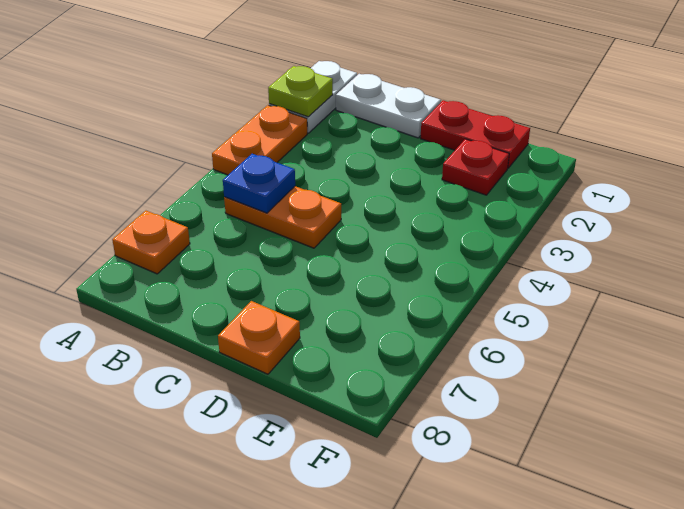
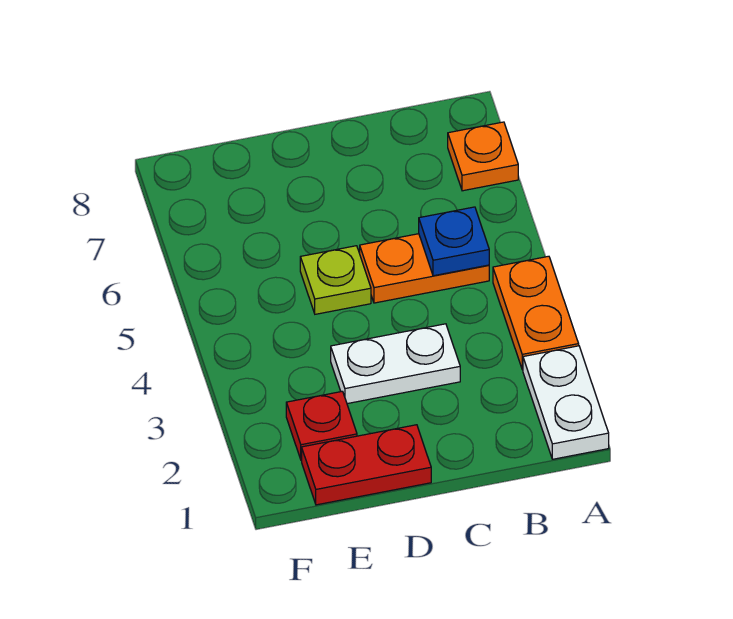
lime 1x1 plate [268,66,333,117] -> lime 1x1 plate moved to [300,246,371,314]
white 1x2 plate [336,74,441,138] -> white 1x2 plate moved to [331,324,460,404]
orange 1x1 plate [218,301,300,374] -> none

